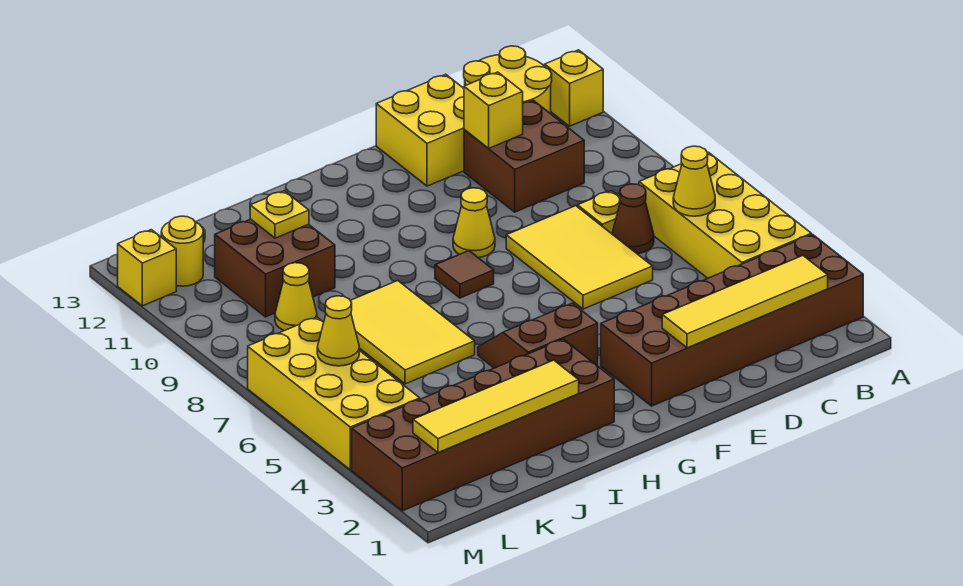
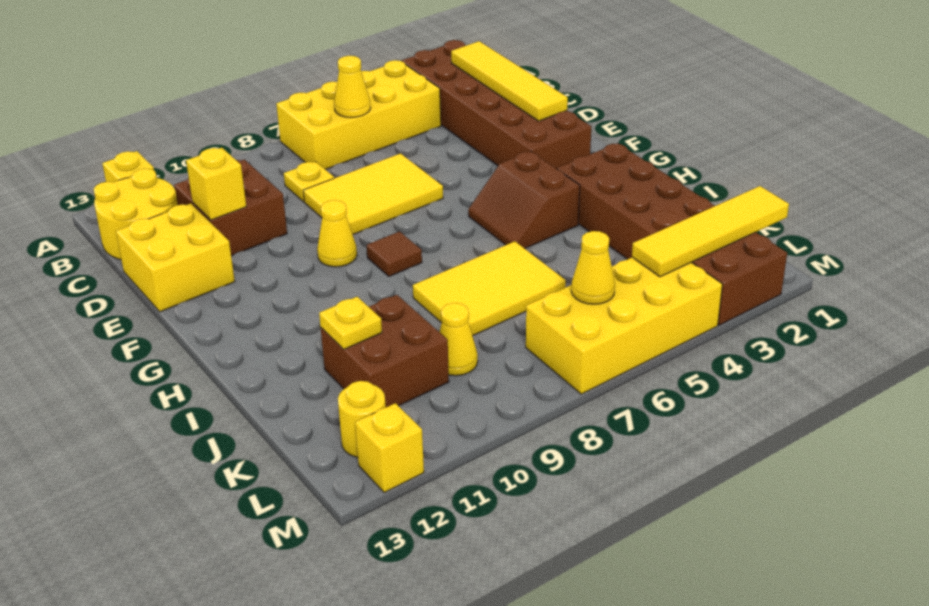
brown 1x1 cone [612,184,654,254] -> none
yellow 1x4 tile [413,360,579,453] -> yellow 1x4 tile turned to [632,186,789,277]

